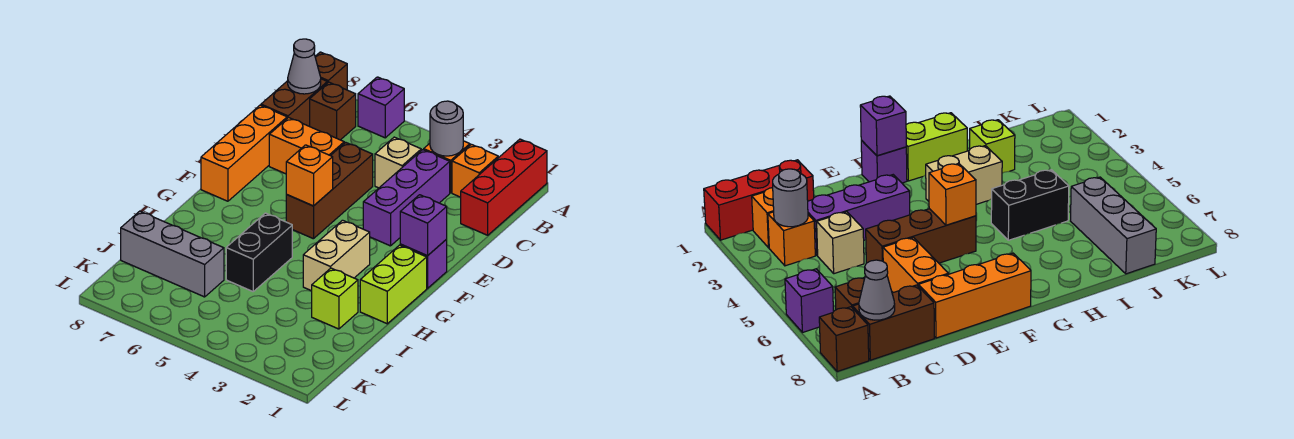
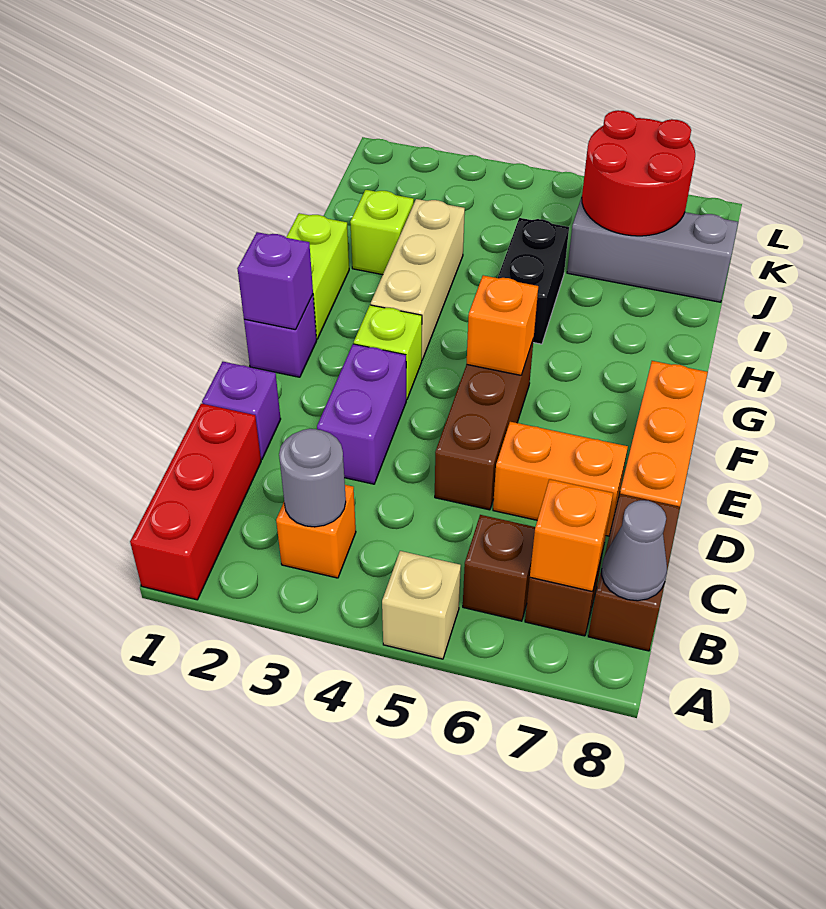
purple 1x1 brick [358,77,404,138] -> purple 1x1 brick moved to [202,362,281,459]
brown 1x1 brick [315,52,347,90] -> brown 1x1 brick moved to [463,515,535,621]
orange 1x1 brick [452,144,498,197] -> orange 1x1 brick moved to [530,479,613,592]
purple 1x3 brick [363,150,450,246] -> purple 1x2 brick [317,344,406,484]
tan 1x1 brick [375,137,421,188] -> tan 1x1 brick moved to [382,551,461,659]
none -> lime 1x1 brick [354,305,422,400]
tan 1x2 brick [303,220,370,291] -> tan 1x3 brick [371,199,465,360]
none -> red 2x2 round brick [582,110,695,236]

